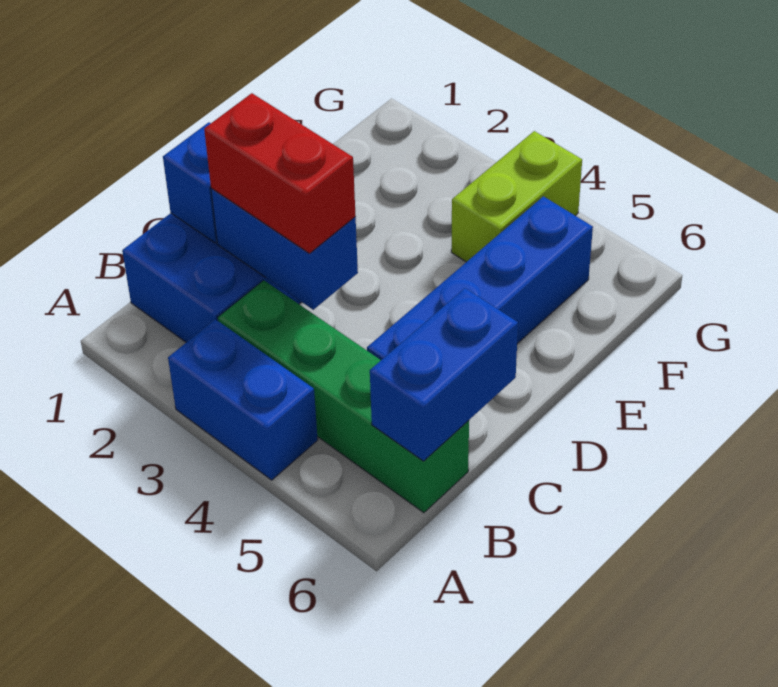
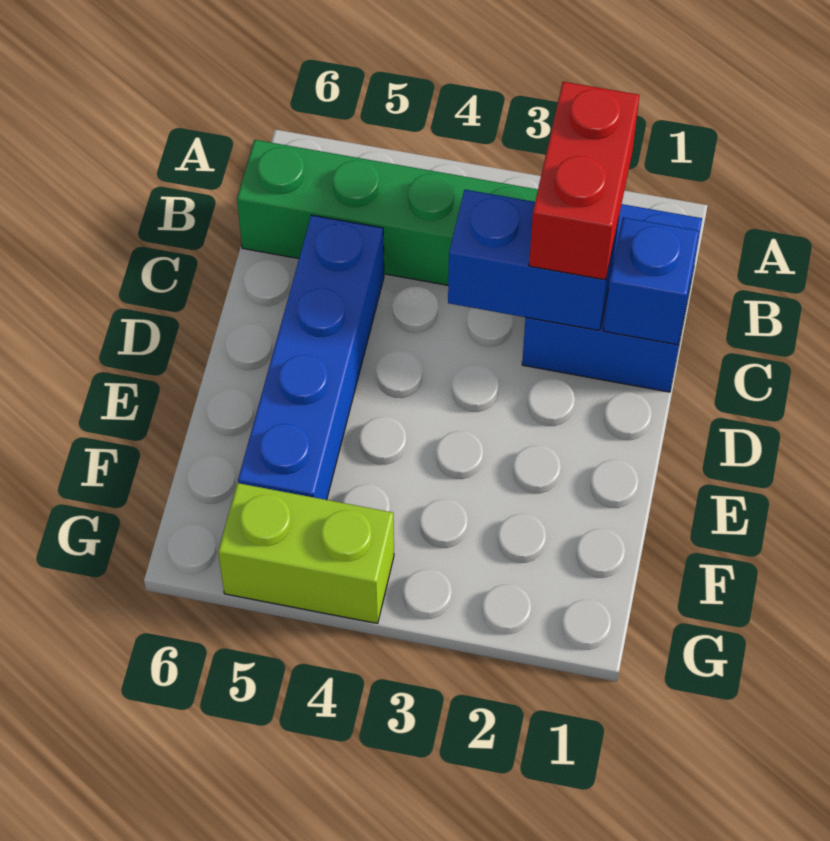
blue 1x2 brick [168,319,318,480] -> none
blue 1x2 brick [370,288,518,461] -> none
red 1x2 brick [204,93,355,253] -> red 1x2 brick turned to [529,82,640,280]
lime 1x2 brick [451,131,582,262] -> lime 1x2 brick turned to [218,483,394,623]

